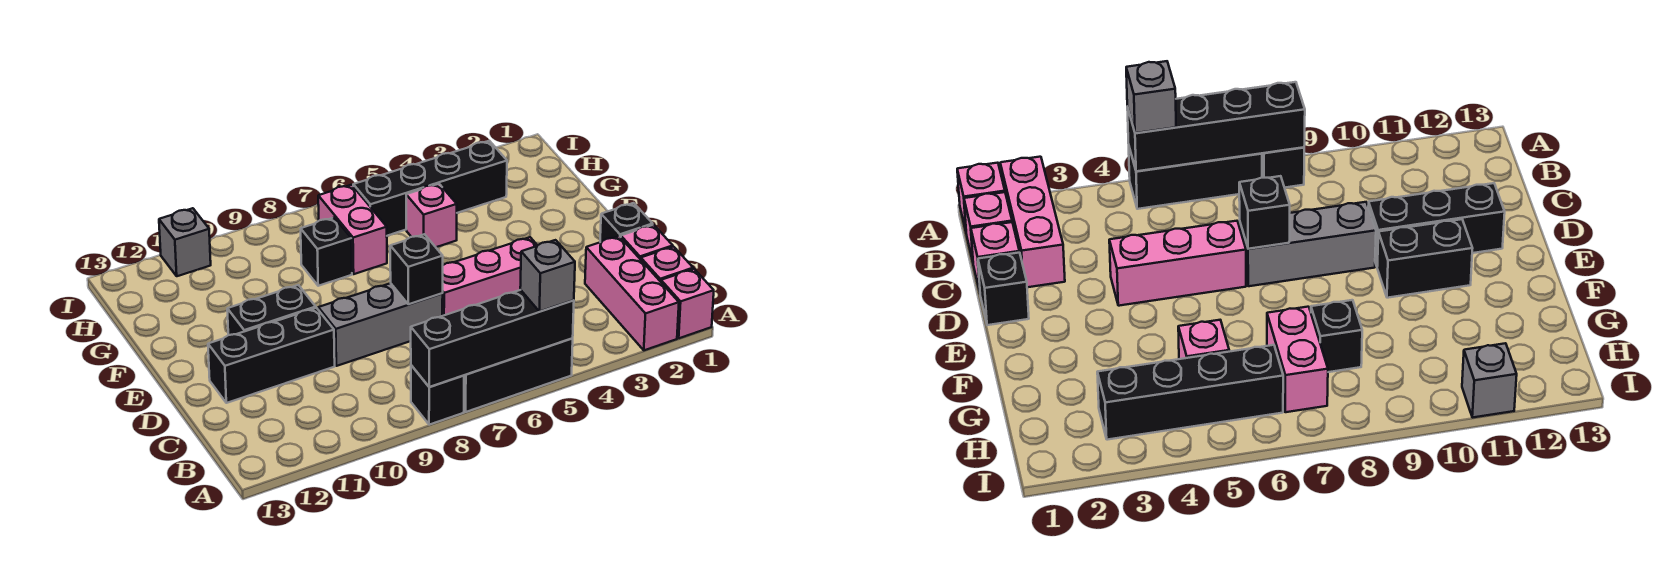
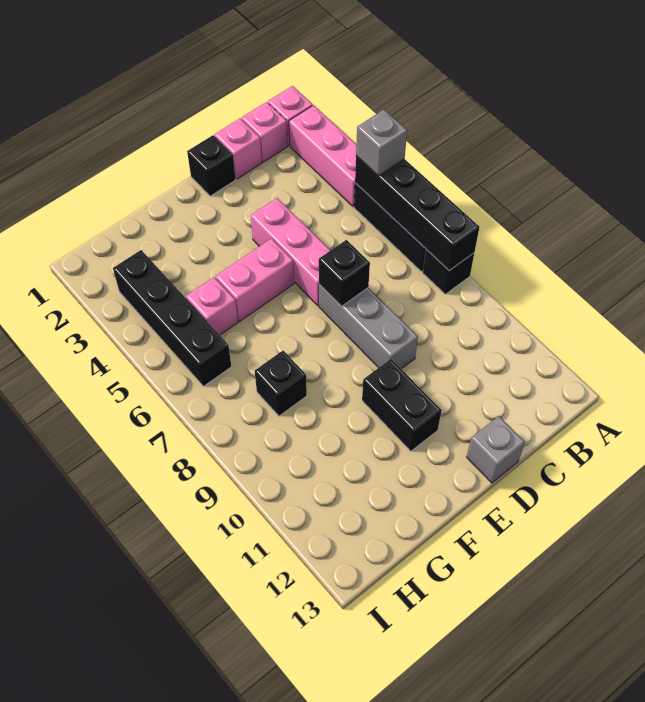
pink 1x3 brick [585,236,679,350] -> pink 1x3 brick turned to [289,105,356,206]
black 1x3 brick [208,308,335,403] -> none
pink 1x2 brick [318,185,387,274] -> pink 1x2 brick moved to [215,239,294,321]
grey 1x1 brick [159,208,211,276] -> grey 1x1 brick moved to [467,416,525,483]

